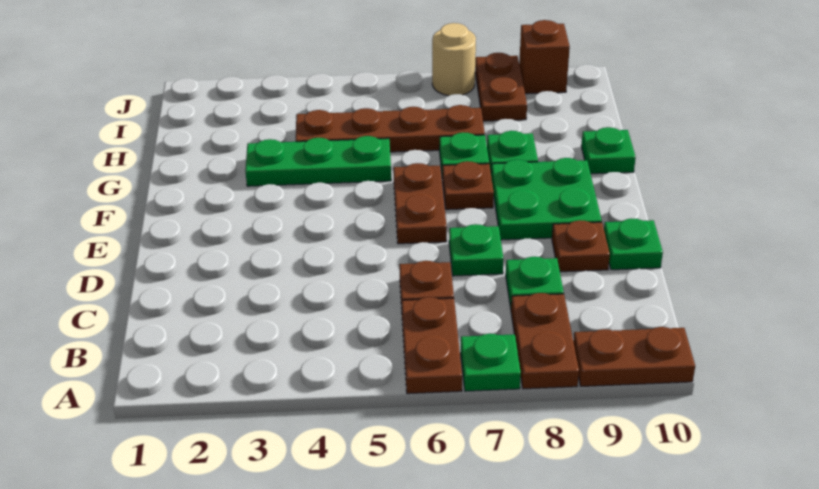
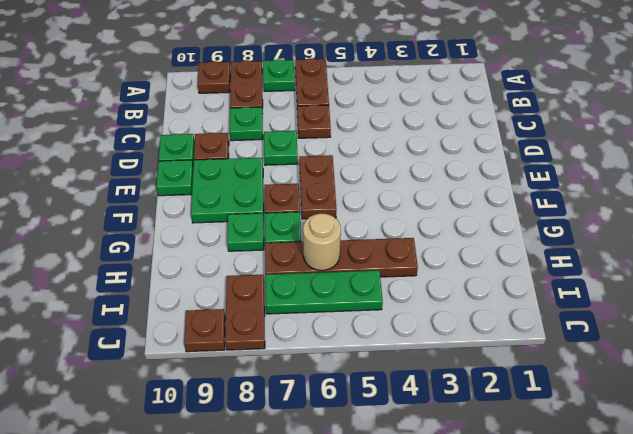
brown 1x2 plate [573,327,695,386] -> brown 1x1 plate [198,61,231,93]
green 1x3 plate [245,136,391,186] -> green 1x3 plate moved to [265,270,383,314]
green 1x1 plate [581,127,636,174] -> green 1x1 plate moved to [156,160,193,196]
tan 1x1 round brick [432,23,476,96] -> tan 1x1 round brick moved to [303,213,341,271]
brown 1x1 brick [519,20,570,94] -> brown 1x1 plate [184,309,225,352]

